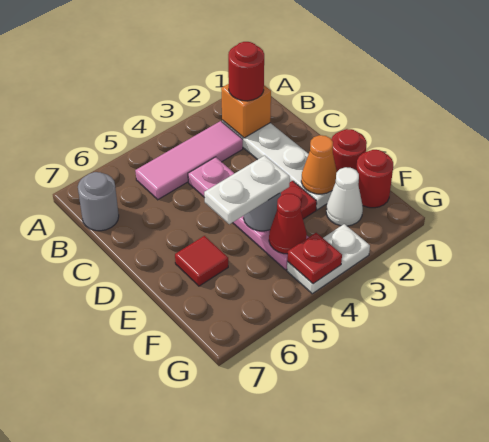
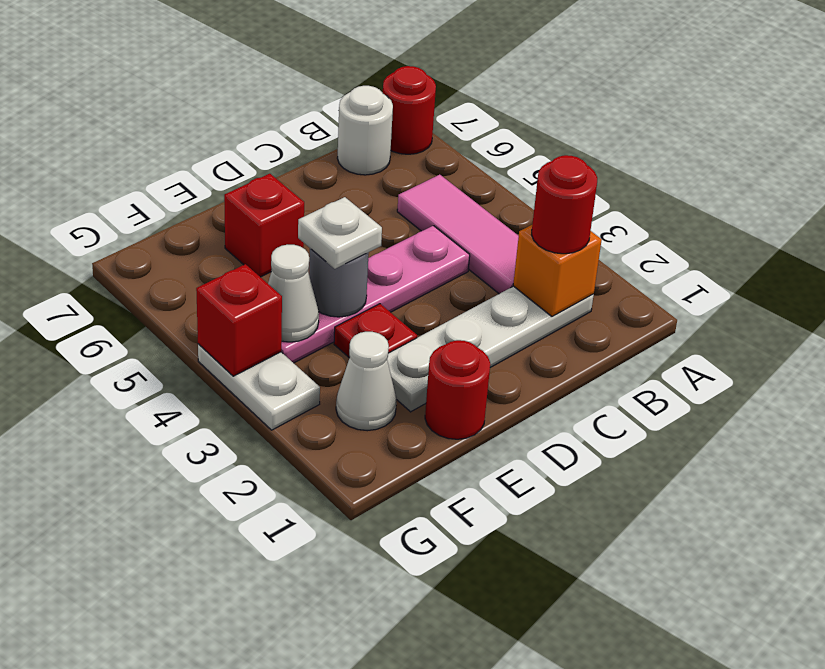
grey 1x1 round brick [78,172,119,231] -> white 1x1 round brick [337,86,393,175]
orange 1x1 cone [301,135,337,194] -> none
white 1x2 plate [204,155,290,224] -> white 1x1 plate [298,197,382,269]
red 1x1 tile [175,236,228,286] -> red 1x1 brick [224,174,304,277]
red 1x1 round brick [356,150,393,208] -> red 1x1 round brick moved to [383,66,436,154]
red 1x1 cone [269,194,307,254] -> white 1x1 cone [268,245,319,342]
red 1x1 plate [287,233,342,284] -> red 1x1 brick [196,264,282,376]

